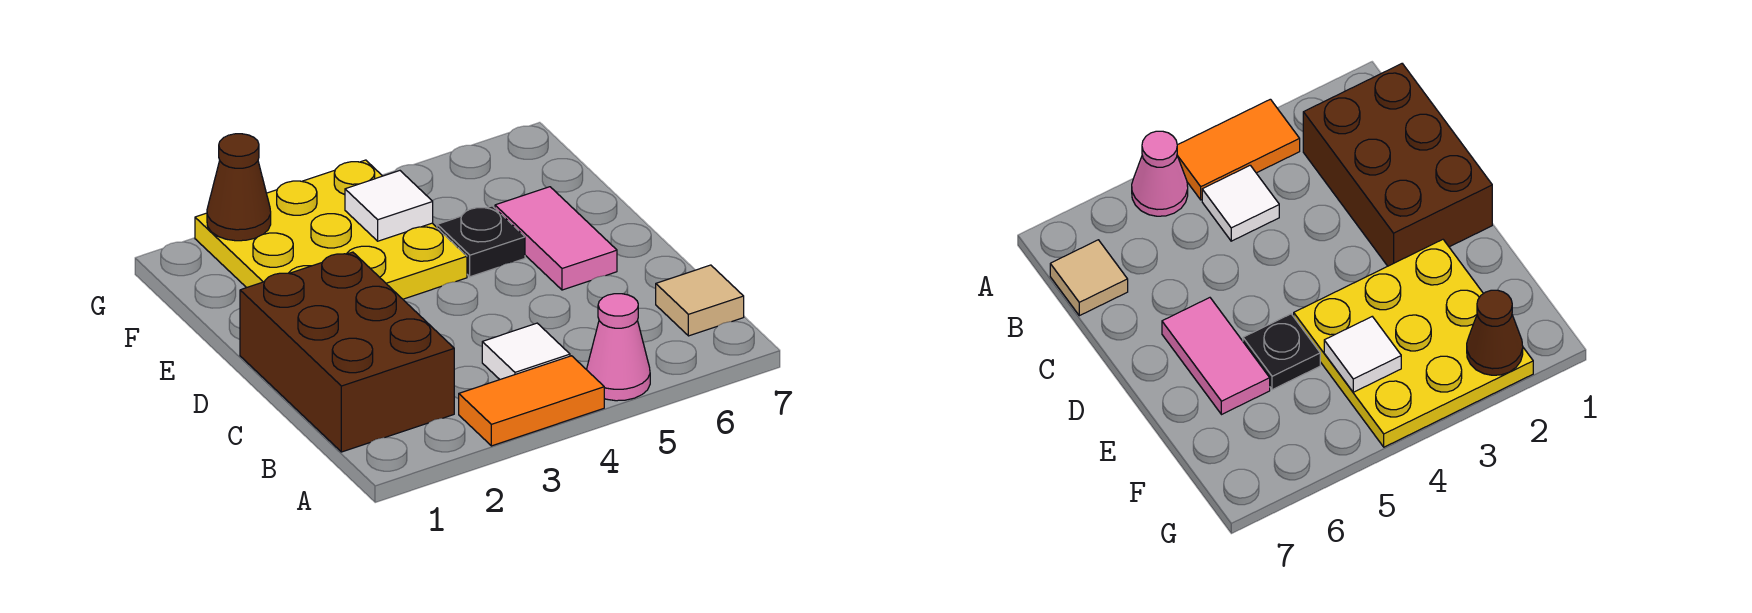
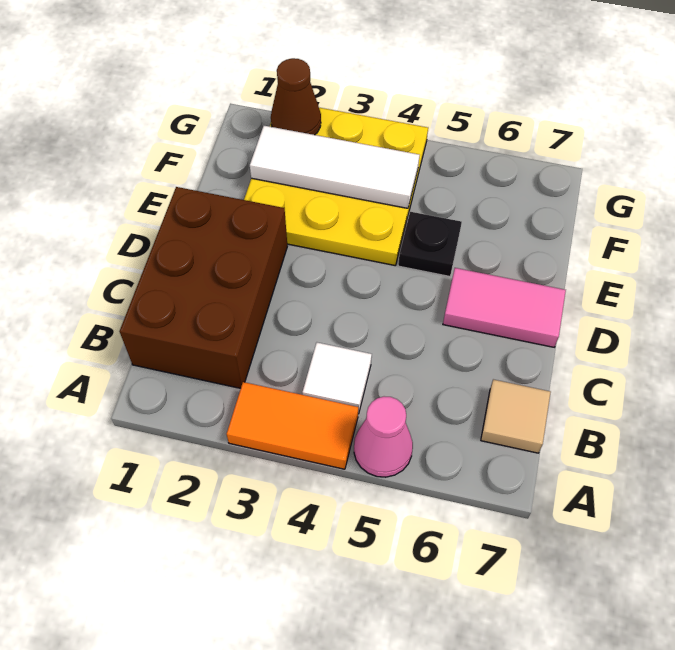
pink 1x2 tile [495,187,617,290] -> pink 1x2 tile turned to [443,268,566,347]
white 1x1 tile [345,171,433,241] -> white 1x3 tile [250,126,420,208]

